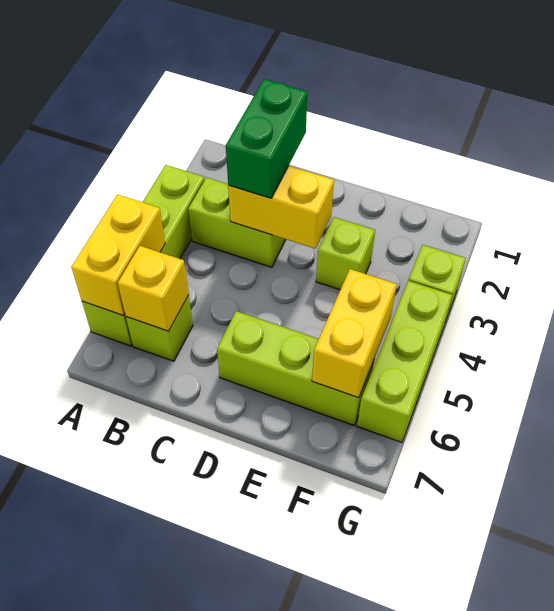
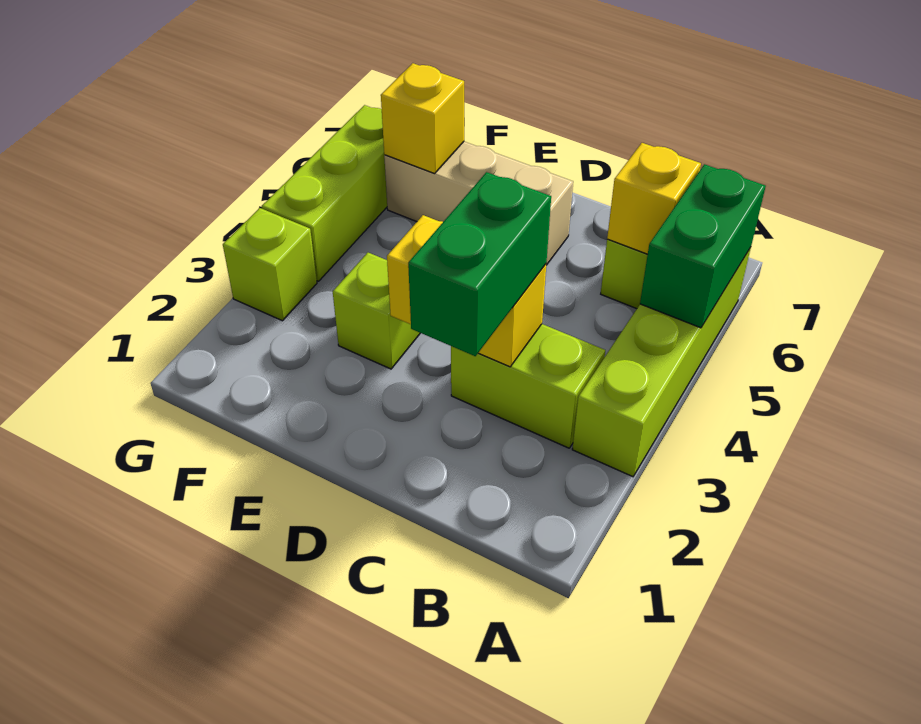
yellow 1x2 brick [71,194,165,315] -> green 1x2 brick [640,164,766,328]
lime 1x3 brick [217,311,374,425] -> tan 1x3 brick [384,142,573,265]
yellow 1x2 brick [312,269,397,398] -> yellow 1x1 brick [381,63,464,174]

